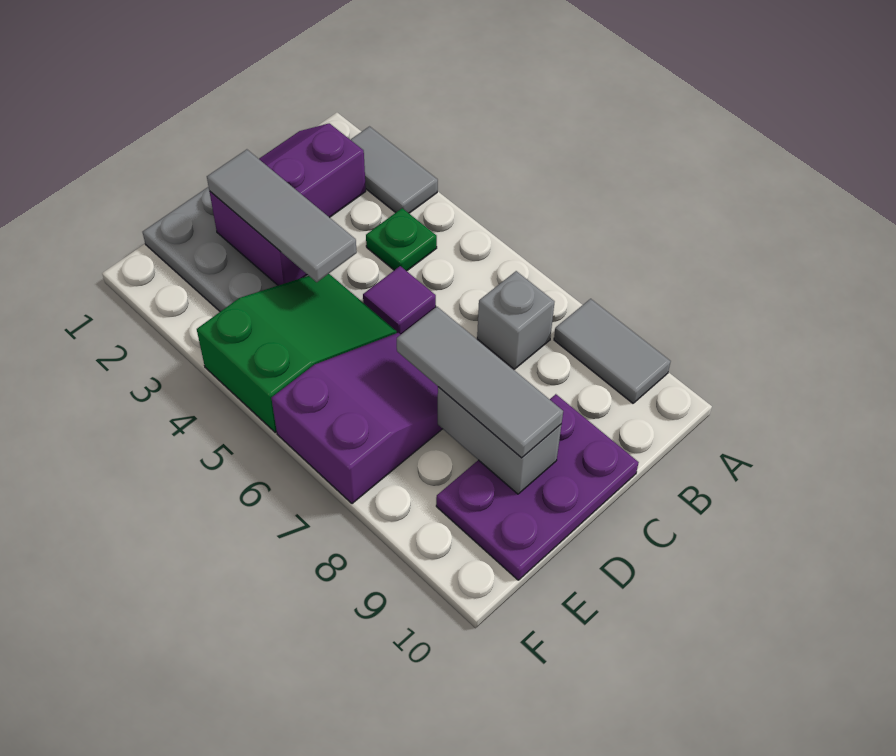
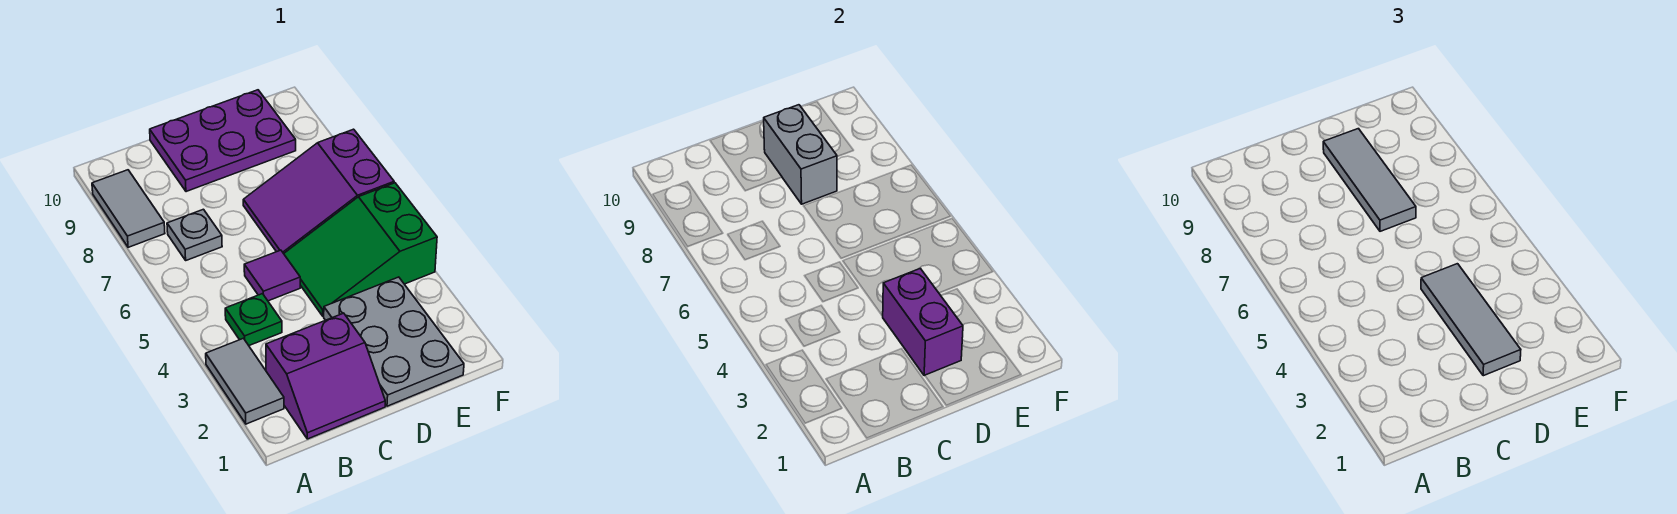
grey 1x1 brick [477,271,554,369] -> grey 1x1 plate [167,209,222,260]

